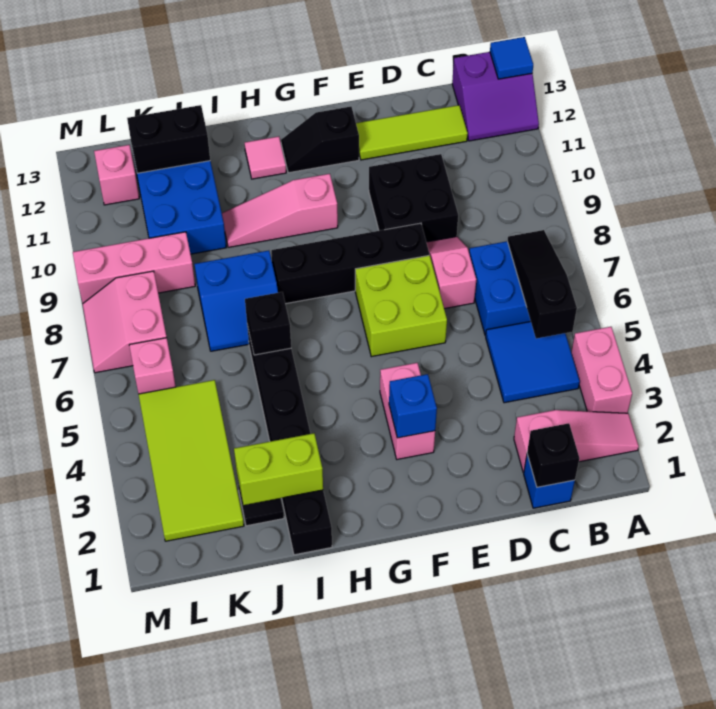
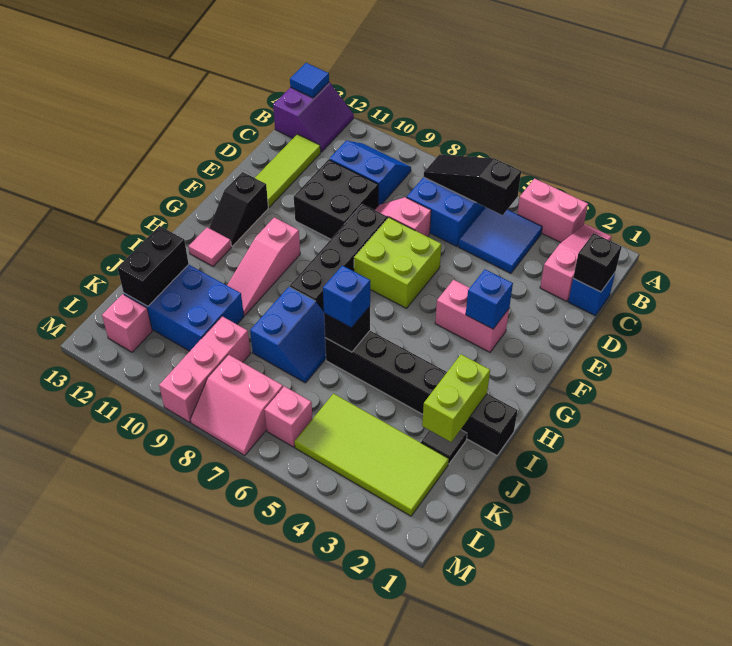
none -> blue 2x2 slope [329,141,411,206]
none -> blue 1x1 brick [323,265,370,328]

